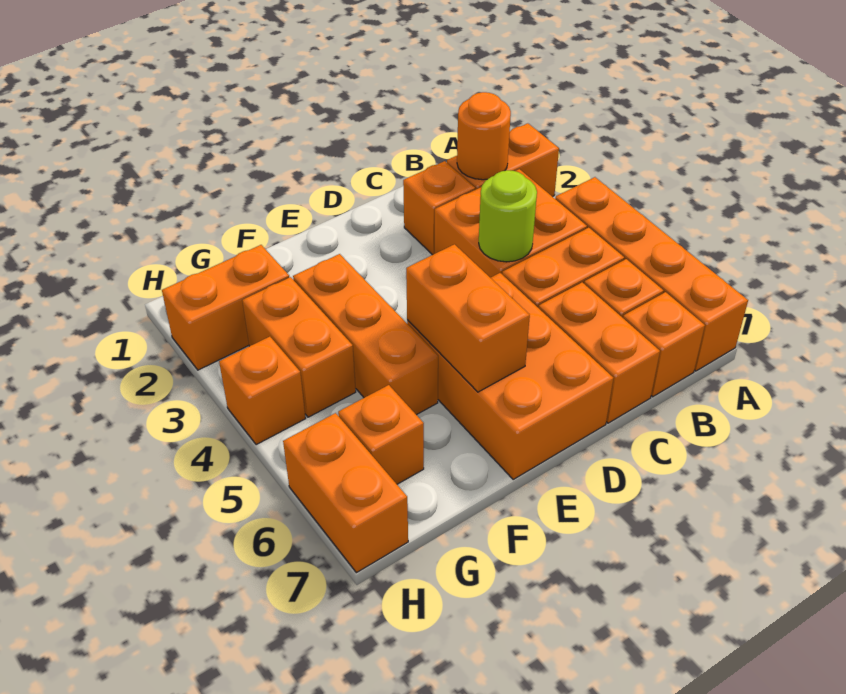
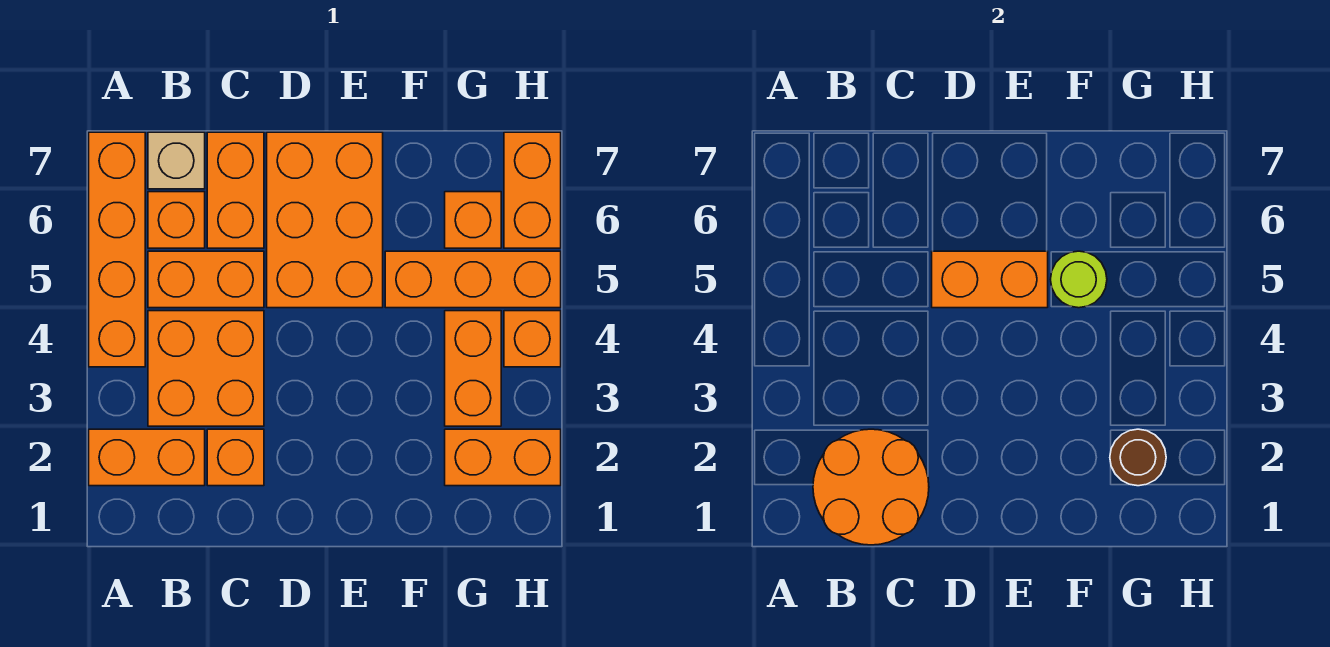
orange 1x1 round brick [457,92,511,180] -> orange 2x2 round brick [813,429,929,545]
orange 1x1 brick [623,292,705,397] -> tan 1x1 brick [148,132,205,189]
lime 1x1 round brick [479,170,537,262] -> lime 1x1 round brick moved to [1050,251,1107,308]
orange 1x2 brick [406,244,530,392] -> orange 1x2 brick turned to [932,251,1048,308]
orange 1x3 brick [293,254,438,415] -> orange 1x3 brick turned to [385,251,561,308]
none -> brown 1x1 round brick [1110,429,1166,486]

